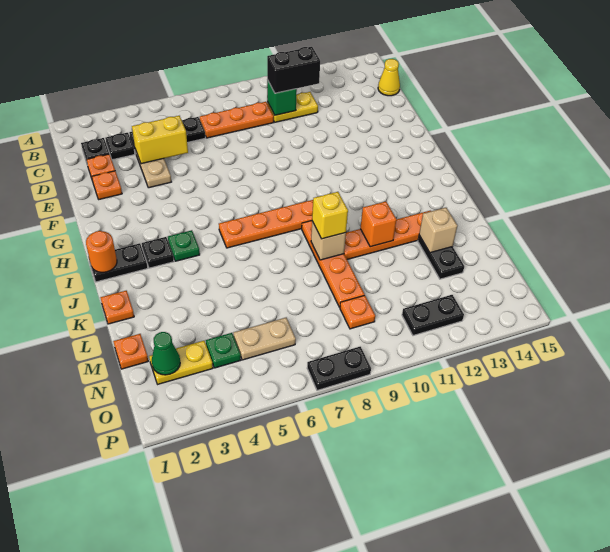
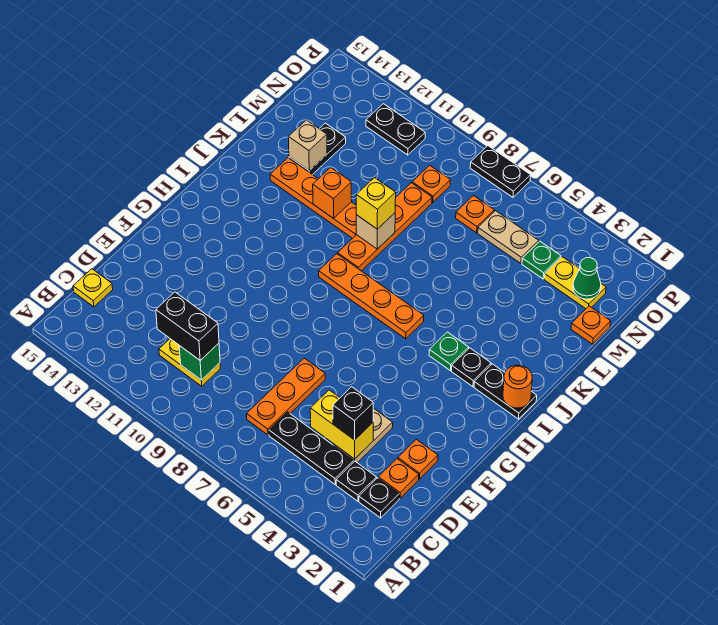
orange 1x3 plate [200,102,274,138] -> orange 1x3 plate turned to [247,358,325,435]
yellow 1x1 cone [378,59,400,96] -> yellow 1x1 plate [73,269,113,307]
none -> black 1x1 brick [333,387,373,440]
orange 1x1 plate [100,291,134,324] -> orange 1x1 plate moved to [456,196,494,233]

